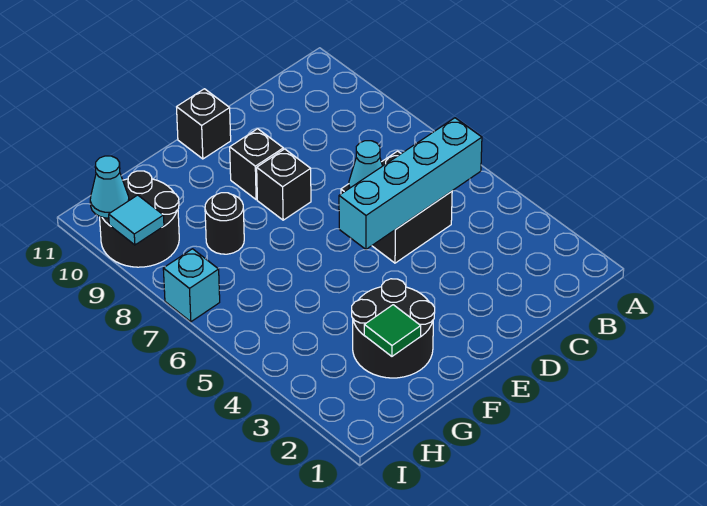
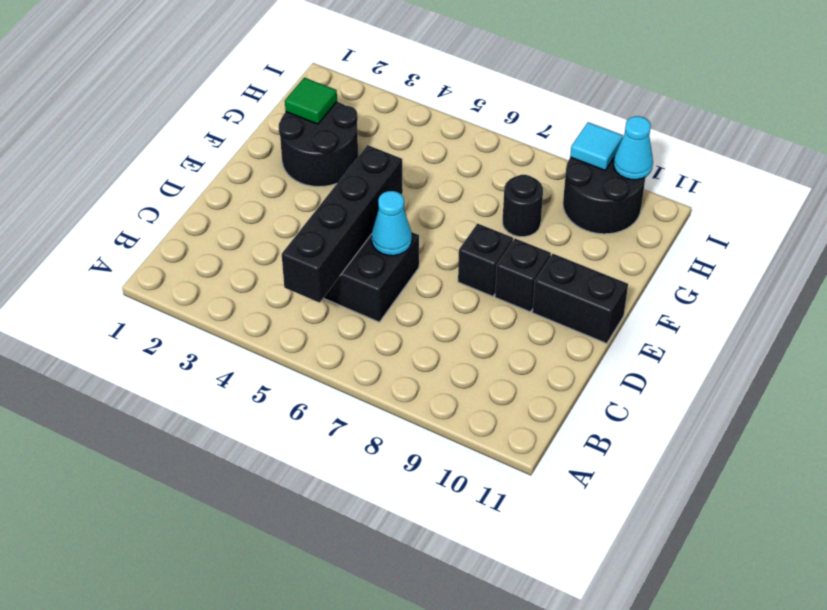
cyan 1x4 brick [339,118,482,249] -> black 1x4 brick [282,145,403,303]
black 1x1 brick [177,89,231,159] -> black 1x2 brick [532,254,628,343]
cyan 1x1 brick [163,249,220,322] -> none

